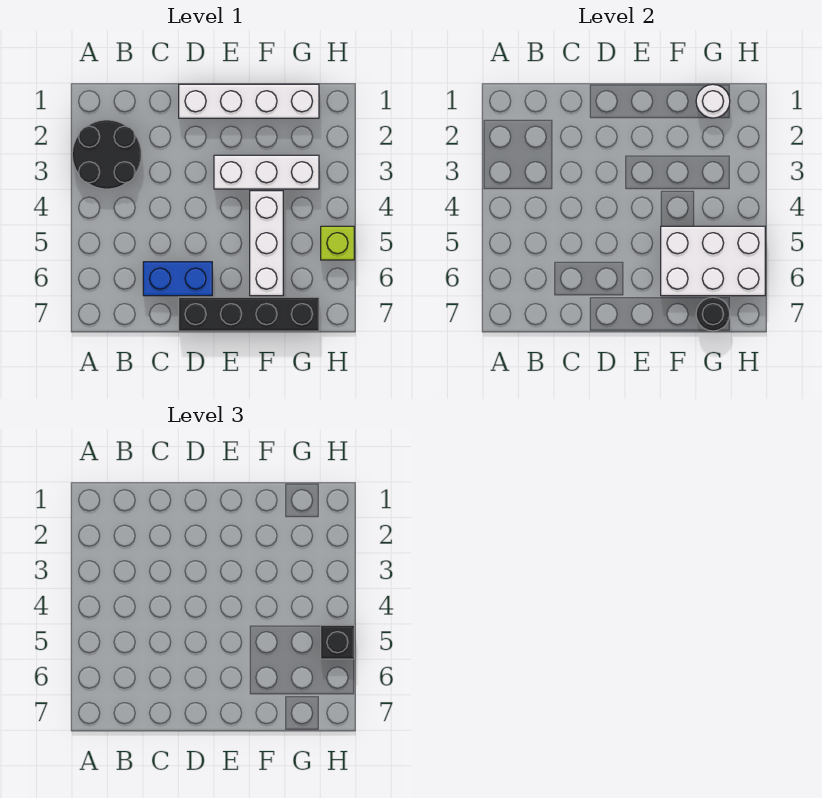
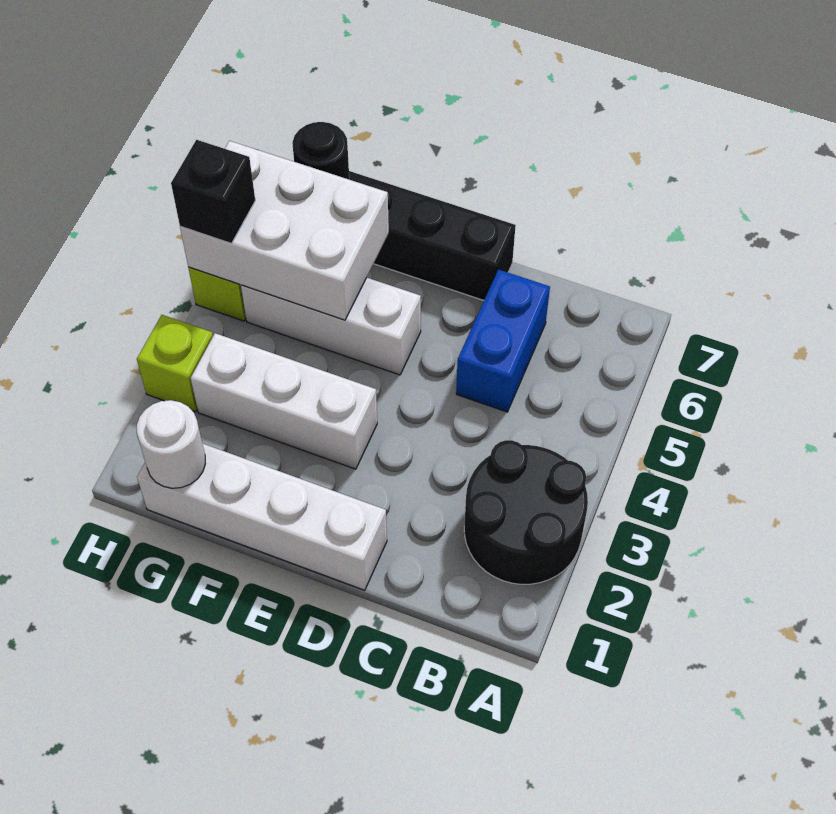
blue 1x2 brick [143,262,212,296] -> blue 1x2 brick turned to [456,270,550,412]
white 1x3 brick [250,191,283,296] -> white 1x3 brick turned to [241,278,421,375]
none -> lime 1x1 brick [137,315,213,412]

